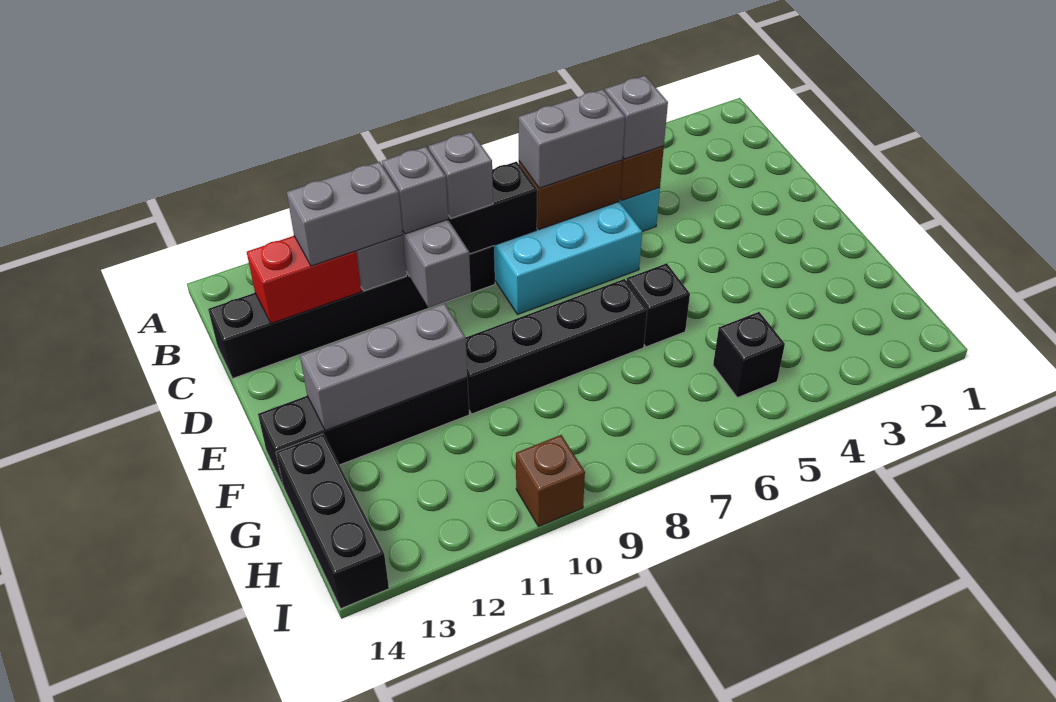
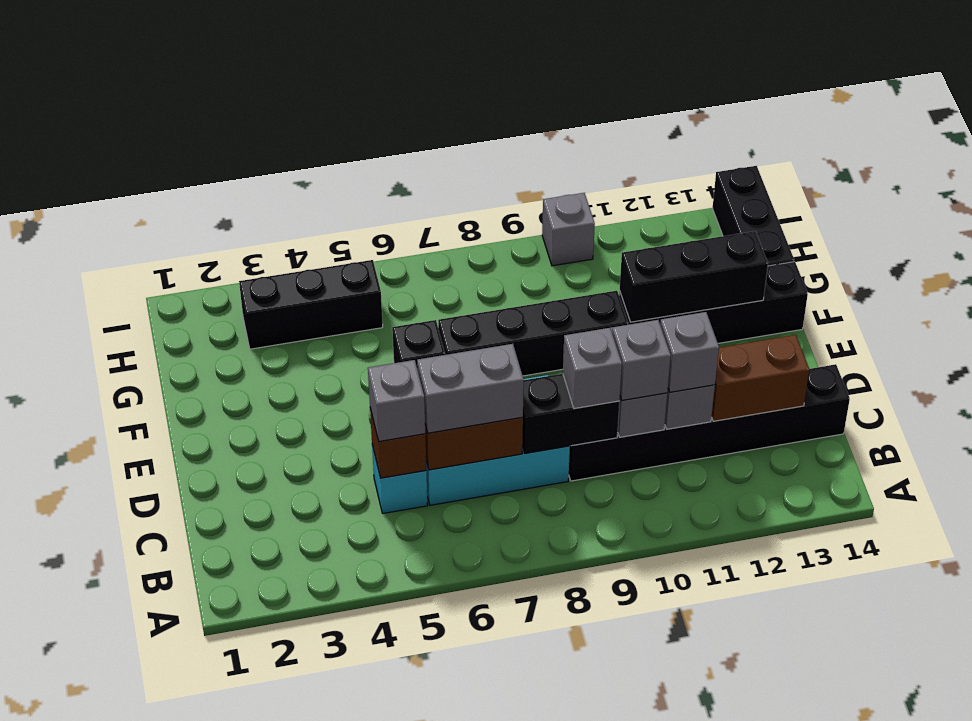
grey 1x2 brick [287,162,403,266] -> grey 1x1 brick [660,312,719,392]
red 1x2 brick [247,236,361,323] -> brown 1x2 brick [712,335,809,421]
grey 1x3 brick [300,303,467,431] -> black 1x3 brick [620,231,768,322]
black 1x1 brick [713,312,785,398] -> black 1x3 brick [239,260,383,349]
brown 1x1 brick [516,435,585,527] -> grey 1x1 brick [542,193,595,266]

